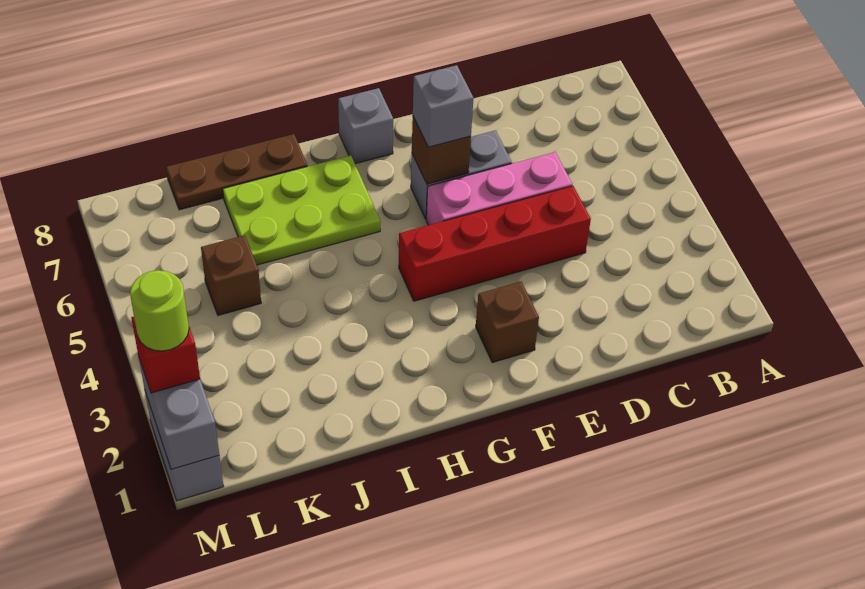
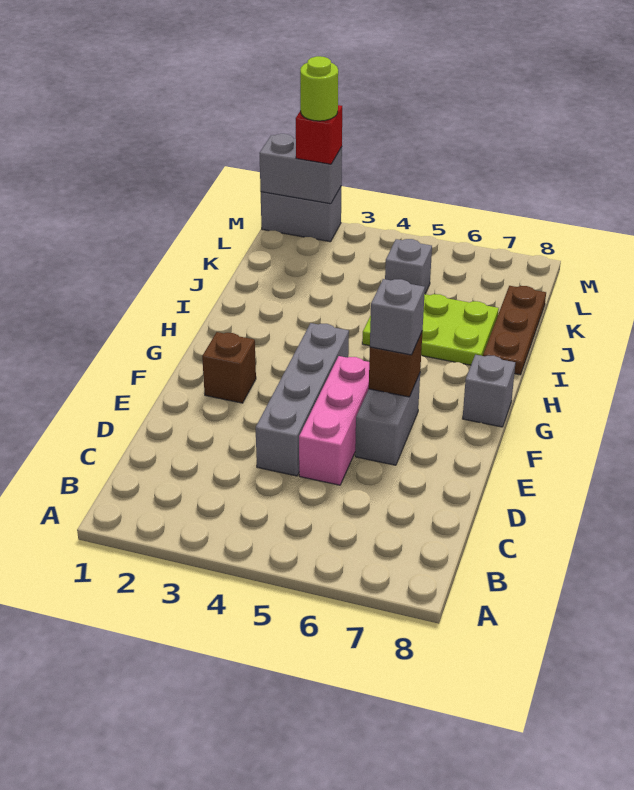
red 1x4 brick [399,186,591,301] -> grey 1x4 brick [256,323,349,476]
lime 2x3 plate [223,155,380,265] -> lime 2x3 plate turned to [362,294,499,365]
brown 1x1 brick [201,235,261,315] -> grey 1x1 brick [385,239,432,294]

